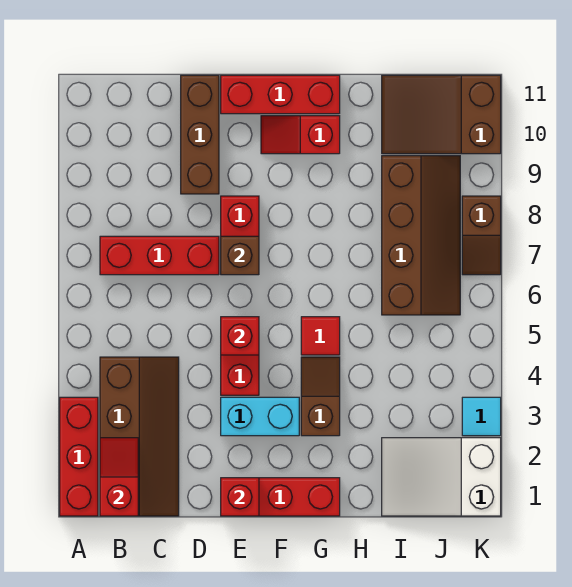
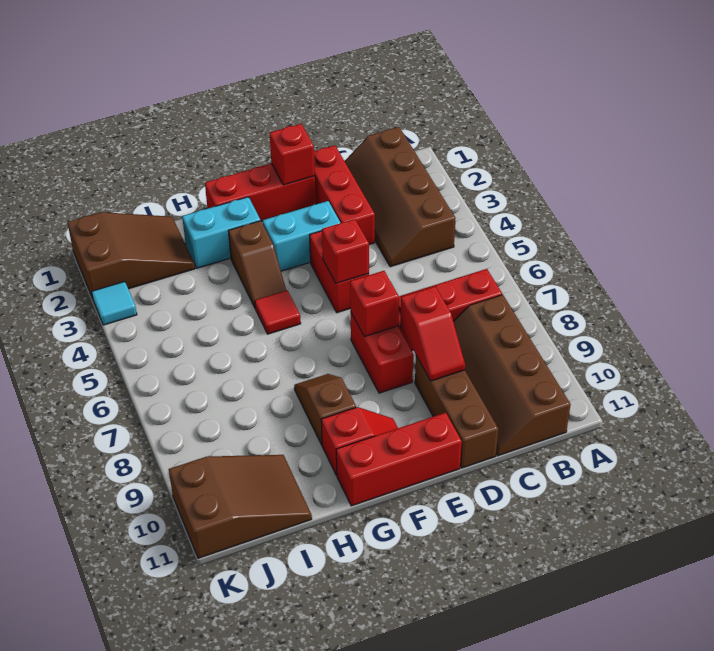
red 1x3 brick [60,397,98,516] -> red 1x3 brick moved to [314,145,375,245]
red 1x2 slope [100,438,138,516] -> red 1x2 slope moved to [401,286,465,381]
brown 1x1 brick [221,236,259,275] -> red 1x1 brick [350,271,399,337]
none -> cyan 1x2 brick [182,197,260,268]
white 2x3 slope [382,438,501,516] -> brown 2x3 slope [67,212,195,299]
brown 2x4 slope [382,156,460,315] -> brown 2x4 slope moved to [453,295,571,456]
brown 1x2 slope [462,196,501,275] -> brown 1x2 slope moved to [294,374,356,445]

